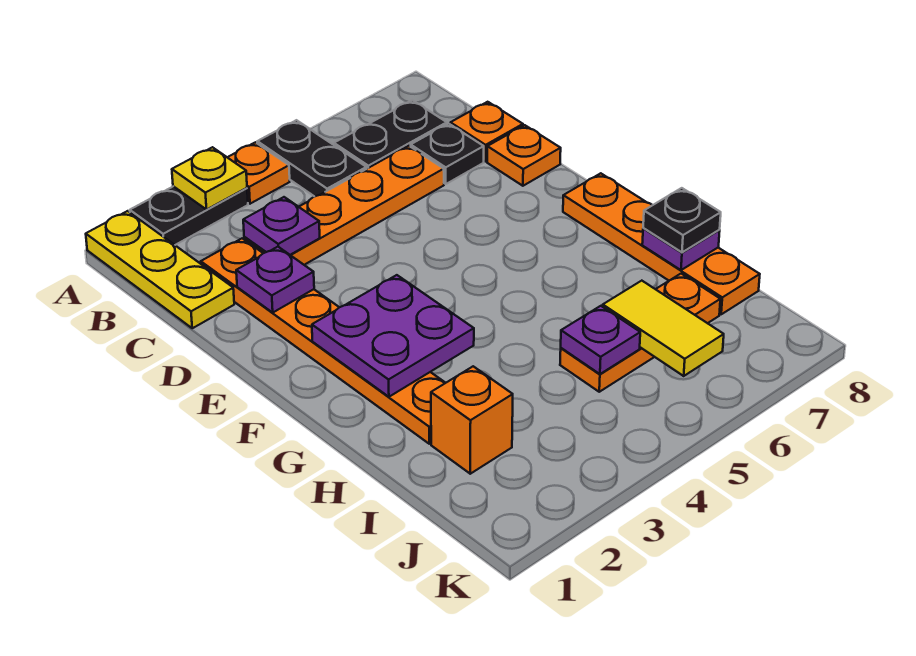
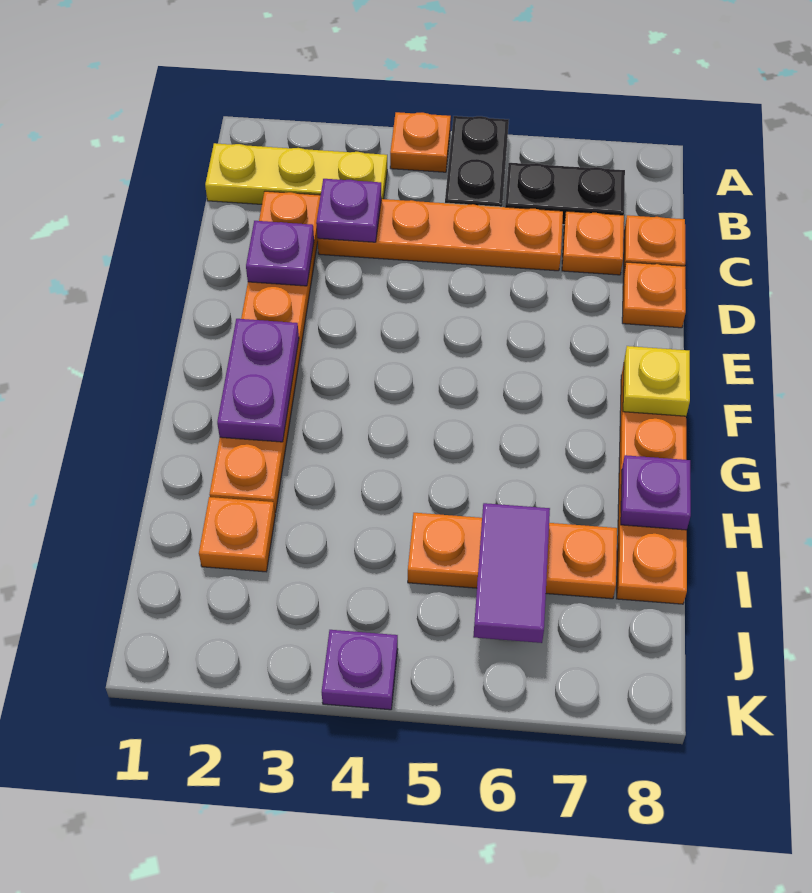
yellow 1x3 plate [86,211,234,328] -> yellow 1x3 plate turned to [205,143,387,204]
black 1x2 plate [130,186,248,245] -> none
yellow 1x1 plate [172,147,247,210] -> yellow 1x1 plate moved to [623,346,690,416]
black 1x1 plate [411,124,484,184] -> orange 1x1 plate [562,211,624,275]
purple 2x2 plate [312,275,474,397] -> purple 1x2 plate [217,319,299,442]
black 1x1 plate [643,188,721,252] -> none
orange 1x1 brick [431,366,513,474] -> orange 1x1 plate [199,497,275,572]
purple 1x1 plate [561,306,640,374] -> purple 1x1 plate moved to [322,630,398,710]
yellow 1x2 tile [603,281,724,376] -> purple 1x2 tile [473,503,550,643]

